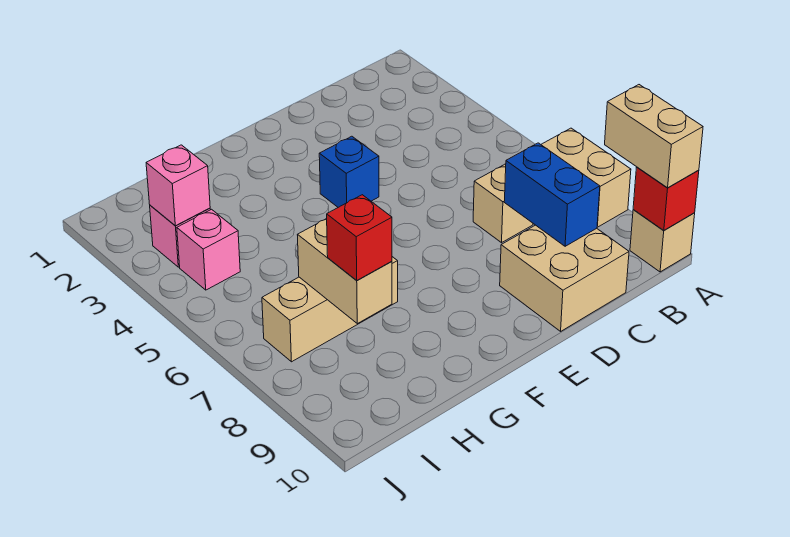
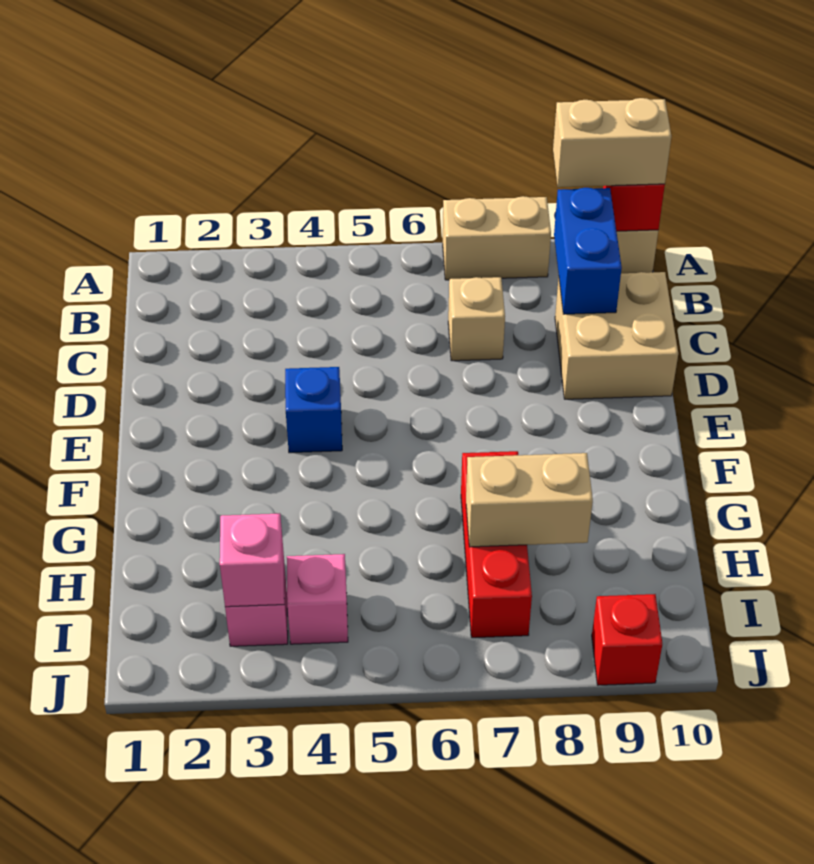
blue 1x2 brick [504,143,600,246] -> blue 1x2 brick turned to [554,188,622,314]
tan 1x3 brick [262,257,398,362] -> red 1x3 brick [461,451,532,638]
red 1x1 brick [327,195,392,280] -> red 1x1 brick moved to [592,594,662,685]

